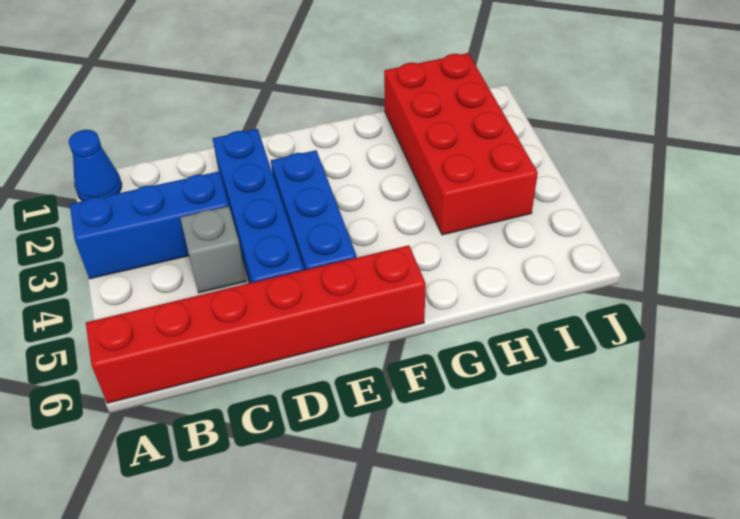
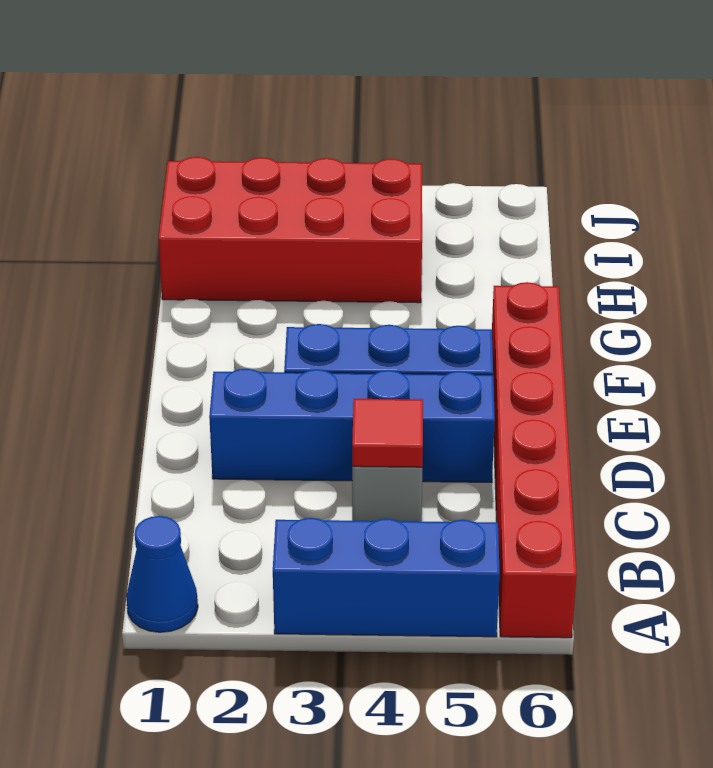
blue 1x3 brick [70,172,229,279] -> blue 1x3 brick turned to [273,518,500,637]
none -> red 1x1 tile [352,399,423,467]

